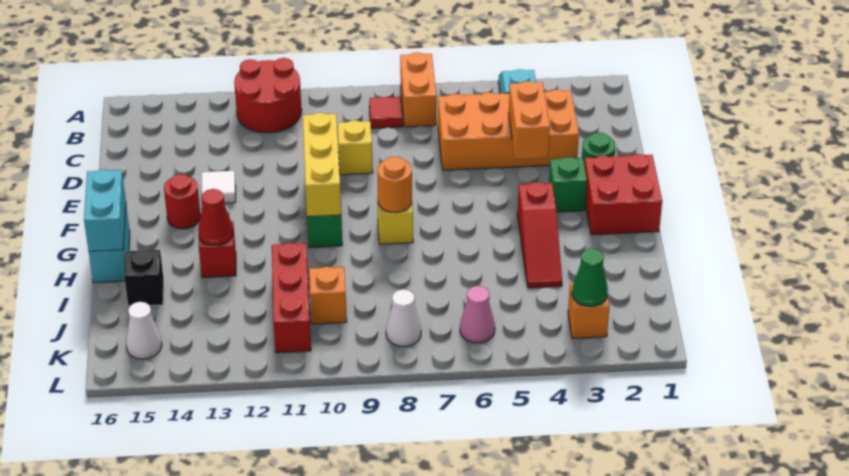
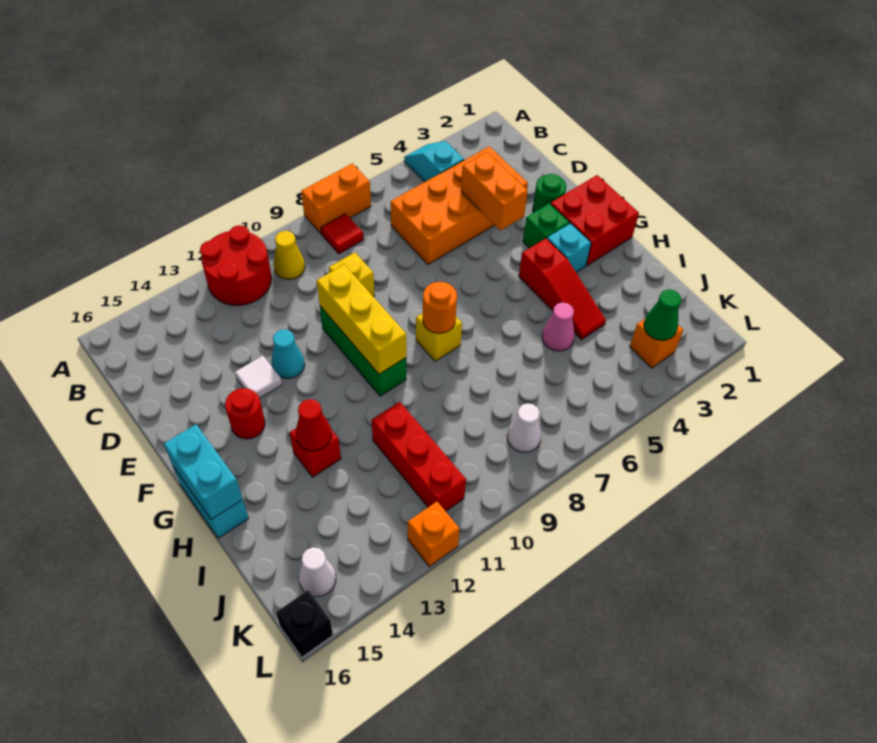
orange 1x2 brick [400,52,436,127] -> orange 1x2 brick turned to [301,163,371,234]
none -> yellow 1x1 cone [274,231,305,279]
none -> cyan 1x1 cone [271,329,305,379]
none -> cyan 1x1 brick [547,223,591,272]
black 1x1 brick [124,249,164,306] -> black 1x1 brick moved to [276,590,333,657]
orange 1x1 brick [309,267,347,324] -> orange 1x1 brick moved to [408,502,460,567]
pink 1x1 cone [460,286,495,343] -> pink 1x1 cone moved to [542,302,575,351]

